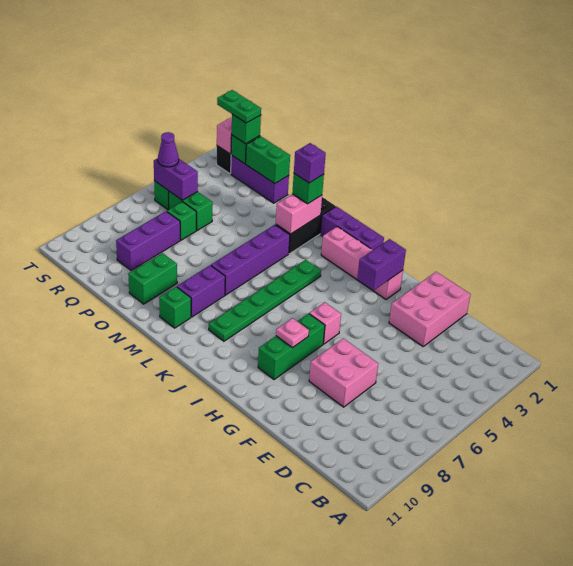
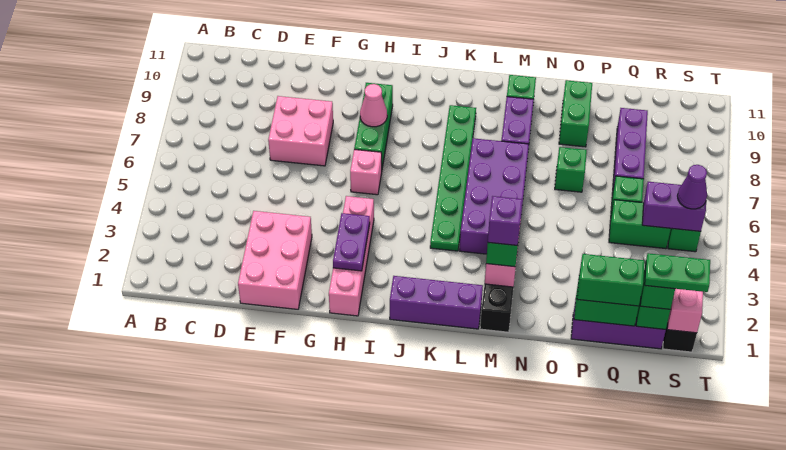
pink 1x4 brick [321,227,403,299] -> pink 1x4 brick turned to [329,196,374,316]
purple 1x2 brick [357,239,406,291] -> purple 1x2 plate [333,213,370,271]
pink 1x1 plate [276,318,309,348] -> pink 1x1 cone [360,84,387,127]
purple 1x4 brick [211,225,290,295] -> purple 2x4 brick [460,138,529,254]
none -> green 1x1 brick [555,147,587,192]
none -> green 1x2 brick [577,254,644,306]

